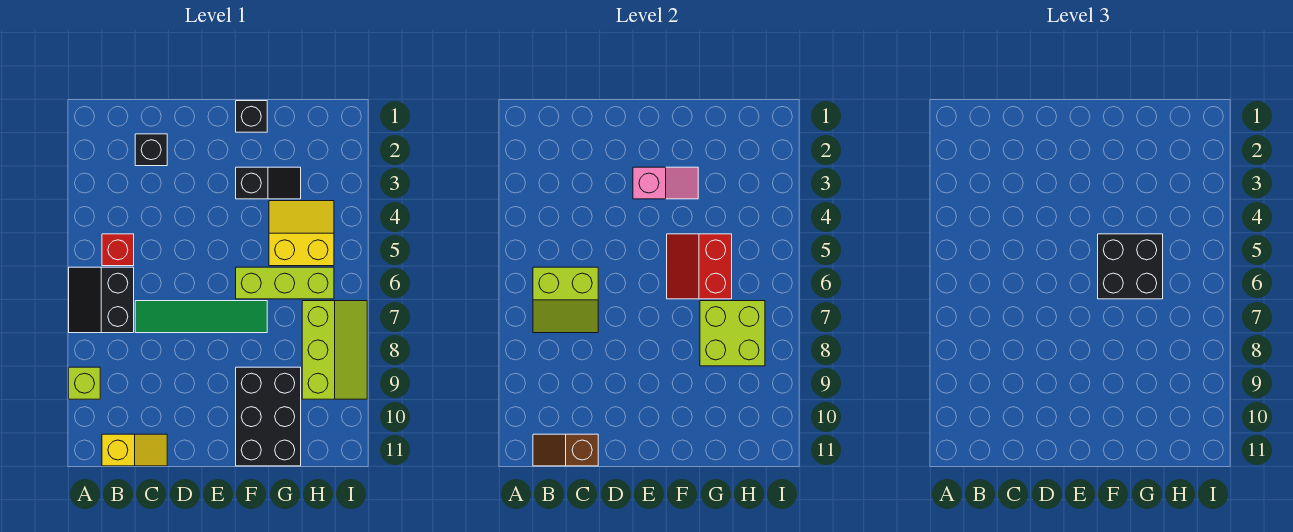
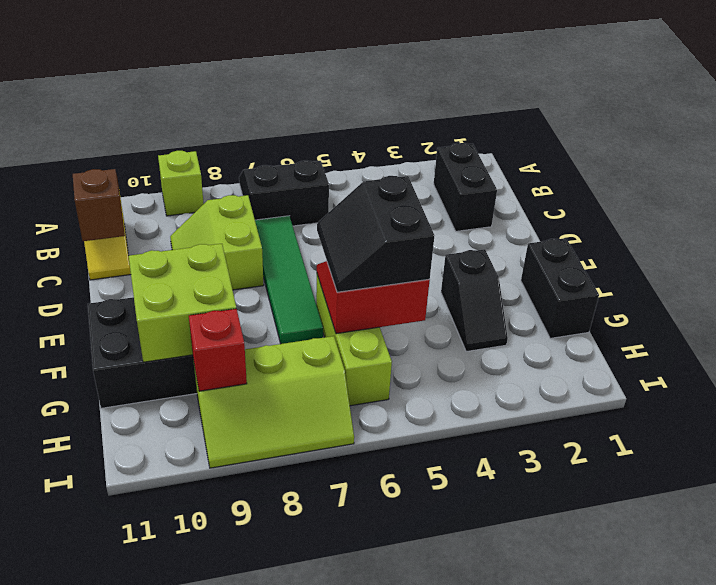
red 1x1 brick [102,234,134,266] -> red 1x1 brick moved to [189,309,247,391]
lime 2x2 slope [533,267,598,333] -> lime 2x2 slope moved to [170,195,264,290]
black 1x1 brick [135,134,167,166] -> black 1x2 brick [434,143,497,231]
pink 1x2 slope [633,167,698,199] -> none
black 1x1 brick [236,101,267,132] -> black 1x2 brick [521,238,599,338]
black 2x2 brick [1098,234,1163,299] -> black 2x2 slope [317,176,435,292]
yellow 2x2 slope [269,201,334,266] -> none
lime 2x2 brick [700,301,765,366] -> lime 2x2 brick moved to [129,244,236,362]

